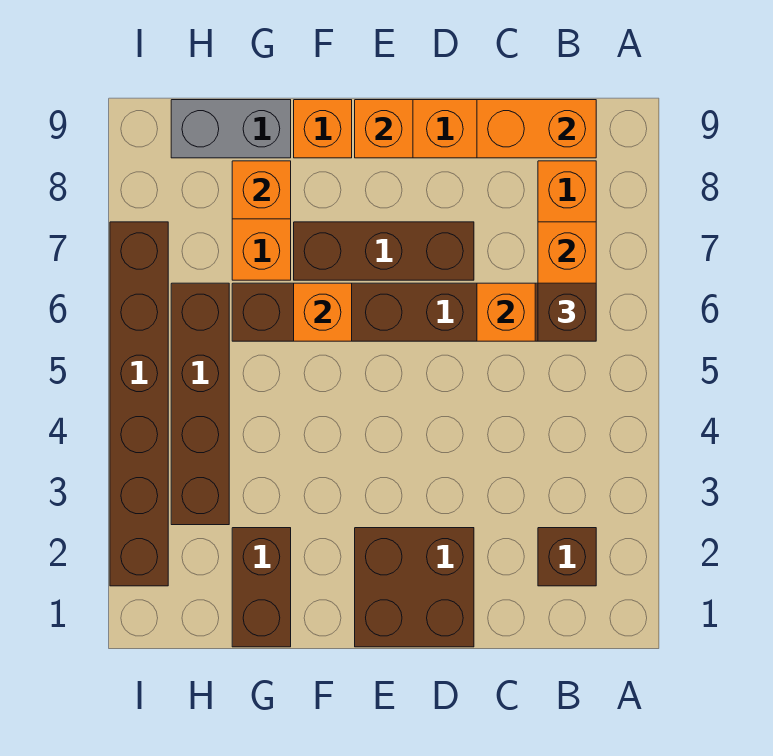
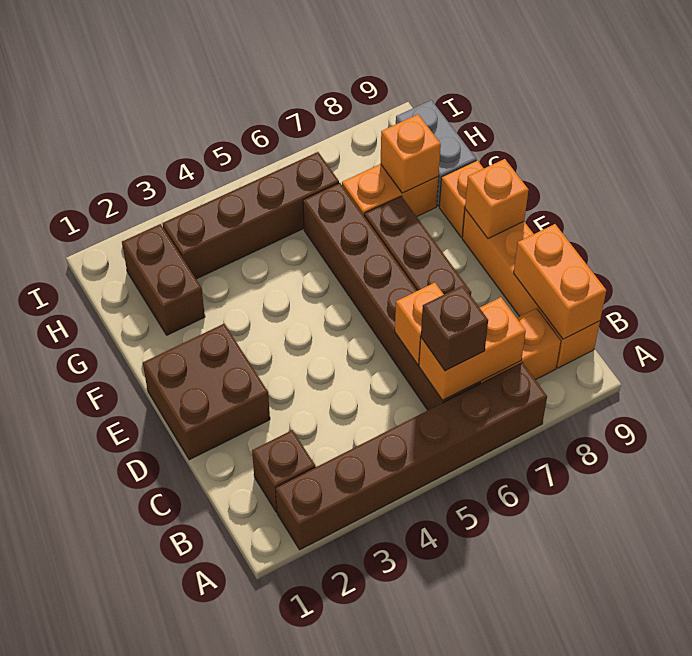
orange 1x1 brick [294,283,352,341] -> none
brown 1x2 brick [232,528,291,647] -> brown 1x2 brick turned to [122,224,205,335]
brown 1x6 brick [110,222,168,586] -> brown 1x6 brick moved to [276,363,547,550]

